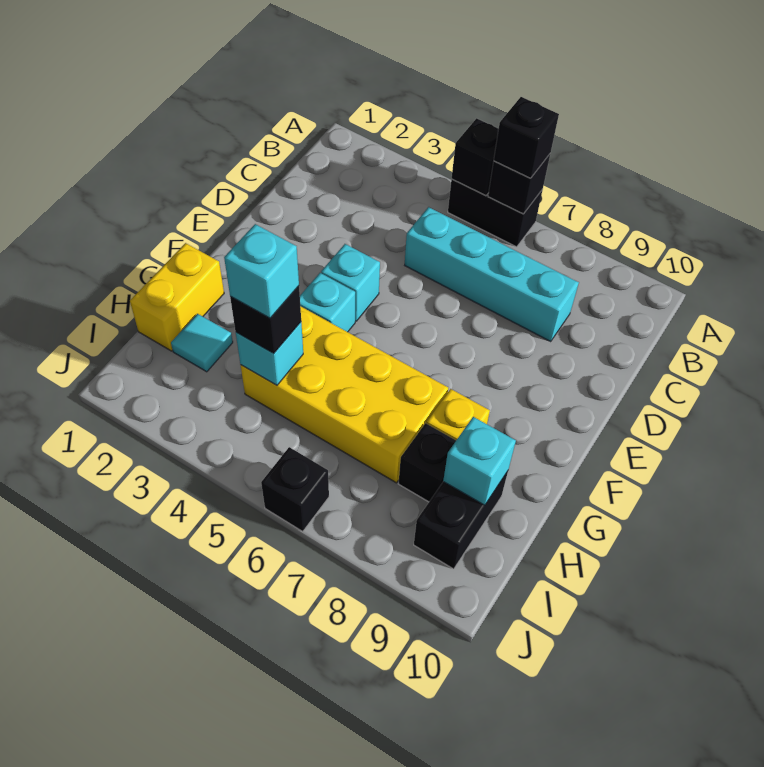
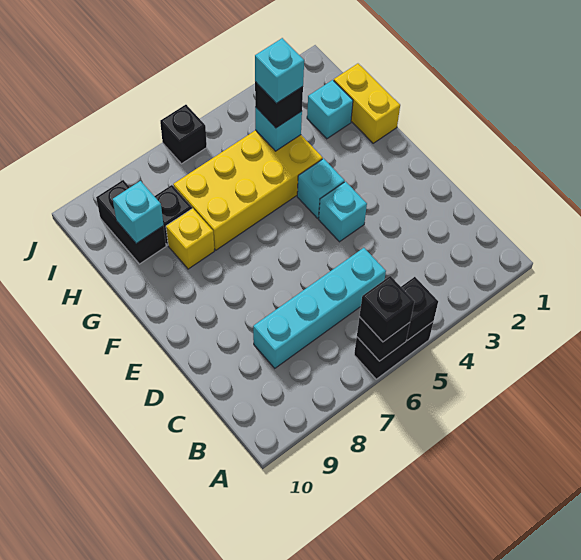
cyan 1x1 tile [171,314,233,372] -> cyan 1x1 brick [307,80,353,139]

